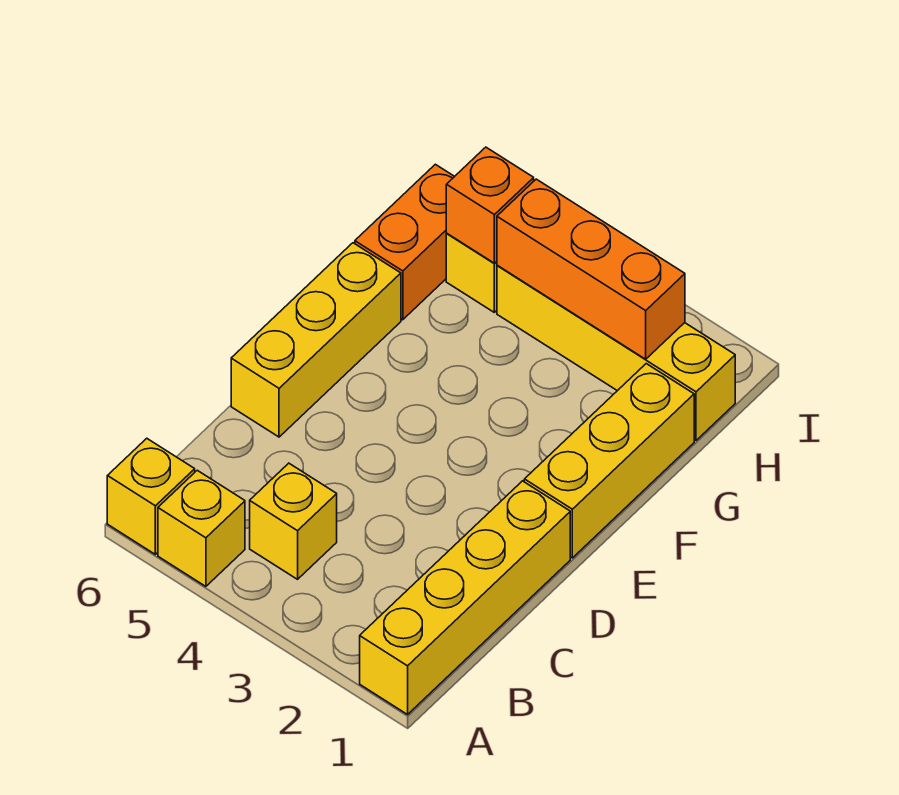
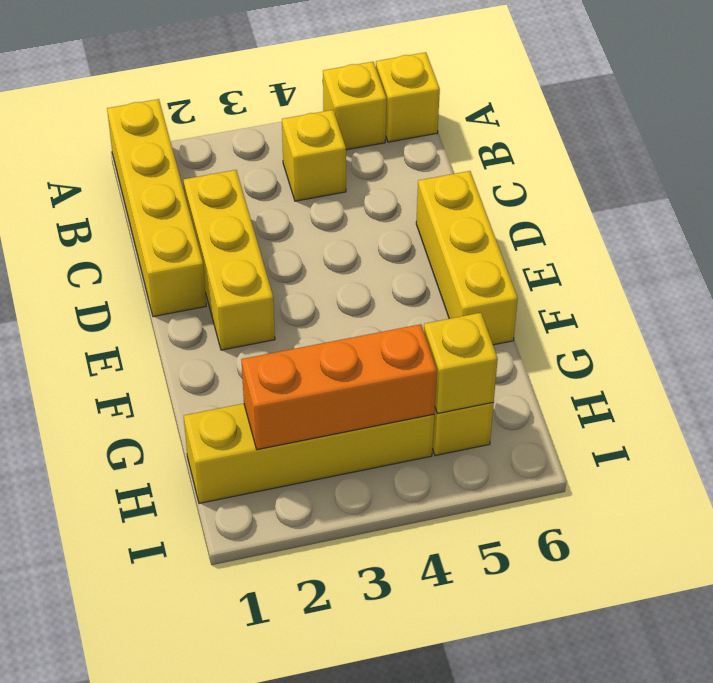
yellow 1x3 brick [524,364,694,558] -> yellow 1x3 brick moved to [184,170,275,350]
orange 1x2 brick [355,164,455,320] -> none
orange 1x1 brick [446,147,534,263] -> yellow 1x1 brick [424,313,498,414]

